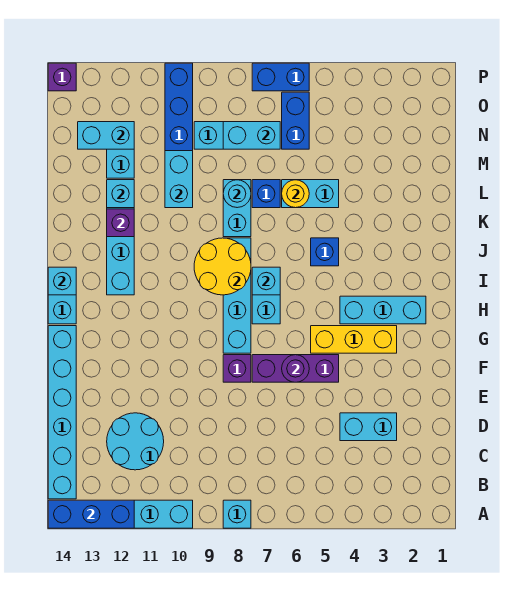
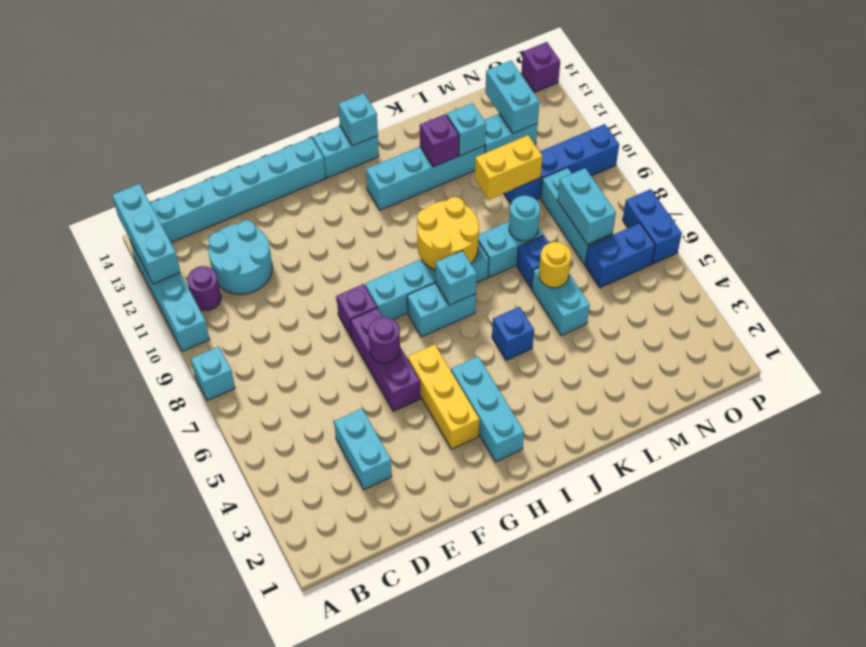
blue 1x3 brick [48,500,134,528] -> cyan 1x3 brick [112,184,180,284]
none -> purple 1x1 round brick [187,266,221,311]
cyan 1x2 brick [165,151,193,208] -> yellow 1x2 brick [475,135,542,200]

